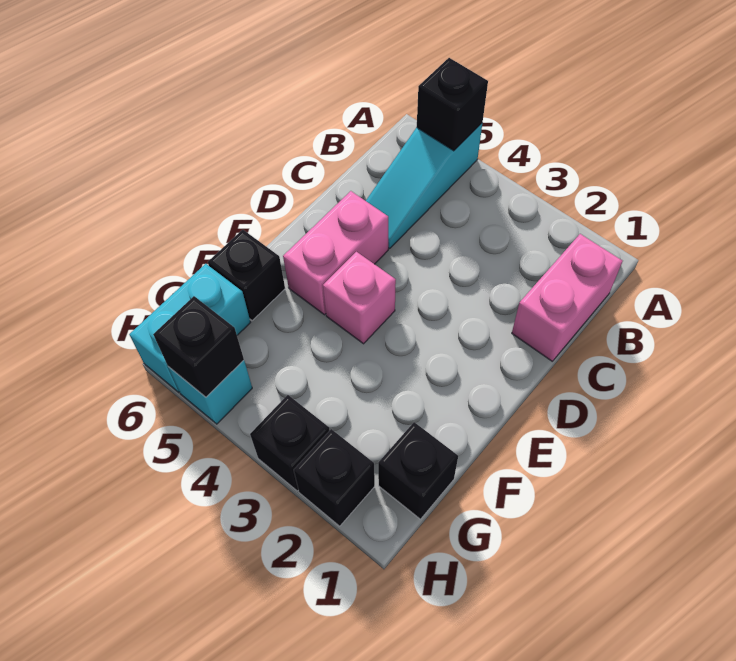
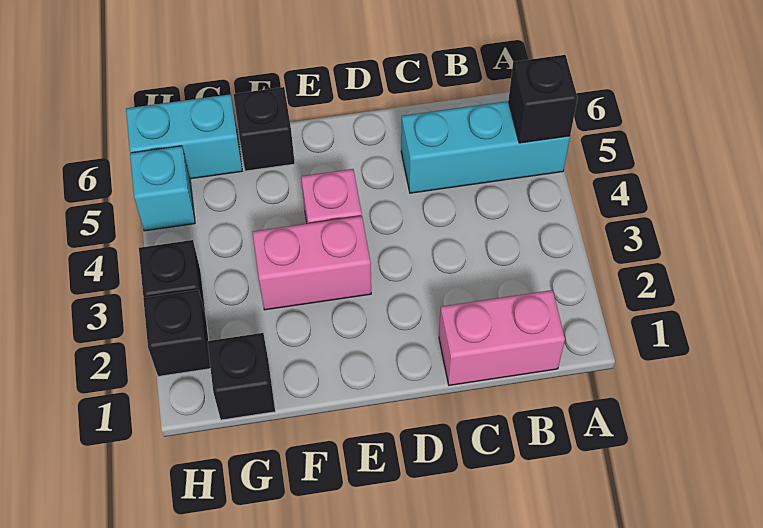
cyan 1x3 slope [366,123,482,249] -> cyan 1x3 brick [401,101,570,193]
pink 1x2 brick [283,191,388,315] -> pink 1x2 brick moved to [253,216,371,310]
black 1x1 brick [153,296,244,397] -> none

